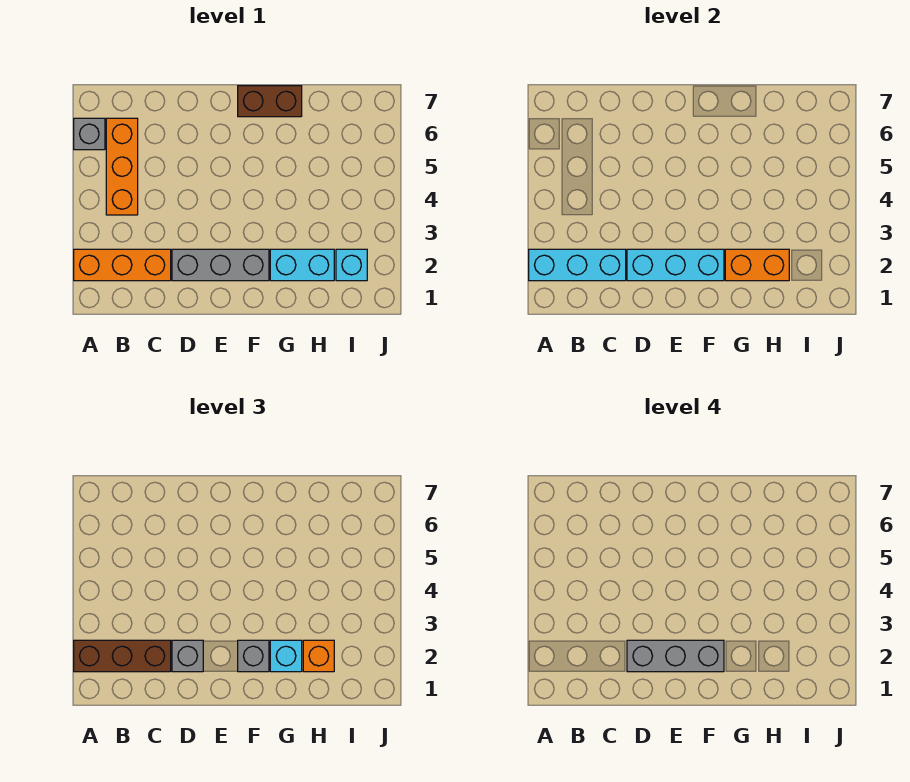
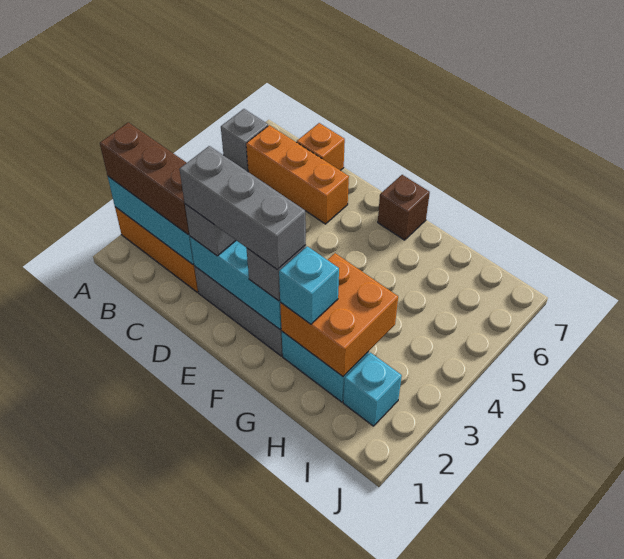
orange 1x3 brick [106,118,138,215] -> orange 1x3 brick turned to [246,125,349,224]
brown 1x2 brick [238,86,302,117] -> brown 1x1 brick [378,175,430,240]
orange 1x2 brick [725,249,789,281] -> orange 2x2 brick [280,253,398,376]
orange 1x1 brick [303,640,334,672] -> orange 1x1 brick moved to [297,123,345,170]

